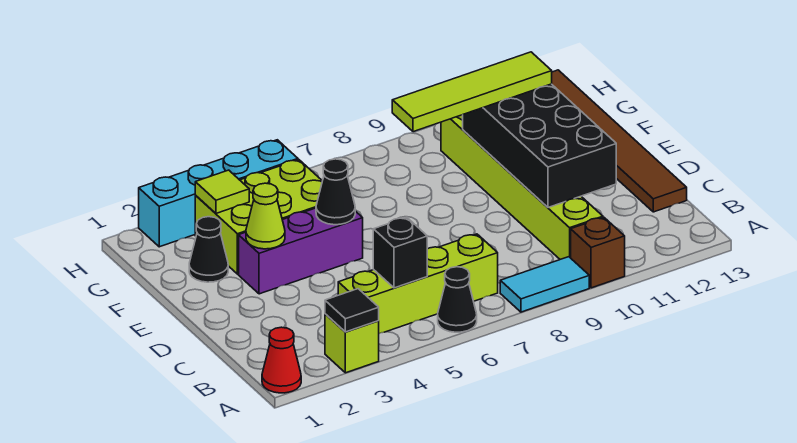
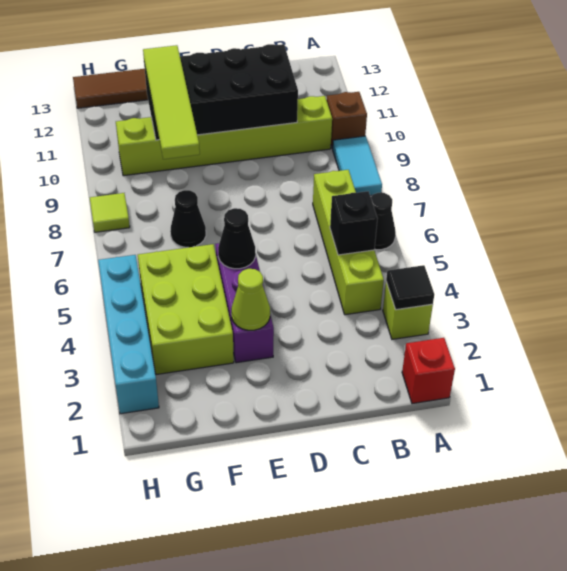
red 1x1 cone [262,327,301,393] -> red 1x1 brick [402,338,455,404]
black 1x1 cone [189,217,228,282] -> black 1x1 cone moved to [170,190,206,247]
lime 1x1 tile [195,170,249,213] -> lime 1x1 tile moved to [90,193,130,232]

